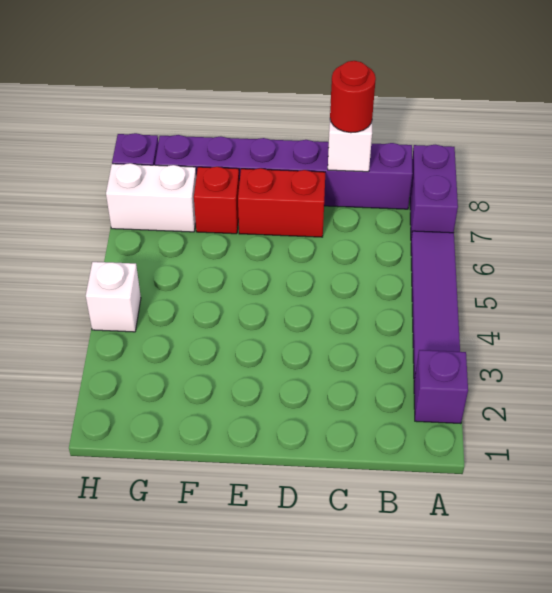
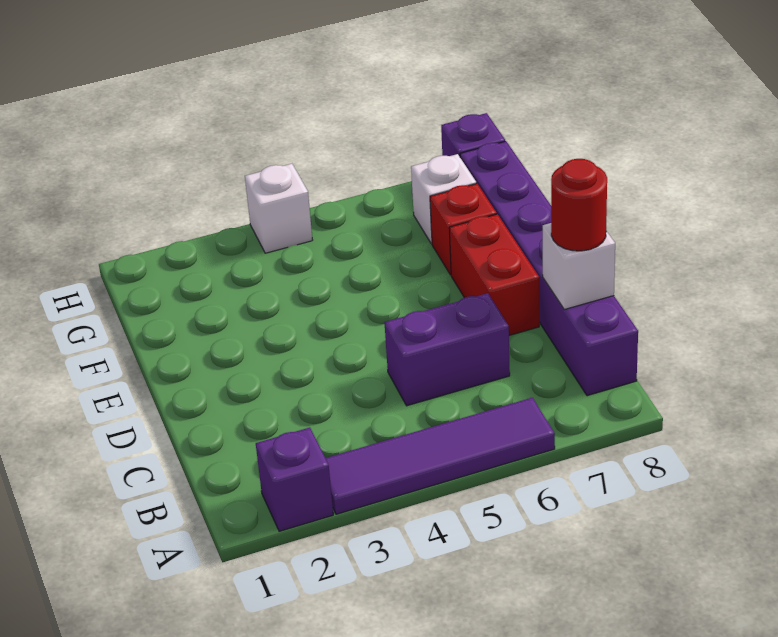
purple 1x2 brick [410,145,458,237] -> purple 1x2 brick moved to [384,293,510,406]
white 1x2 brick [106,163,196,232] -> white 1x1 brick [411,154,476,244]

